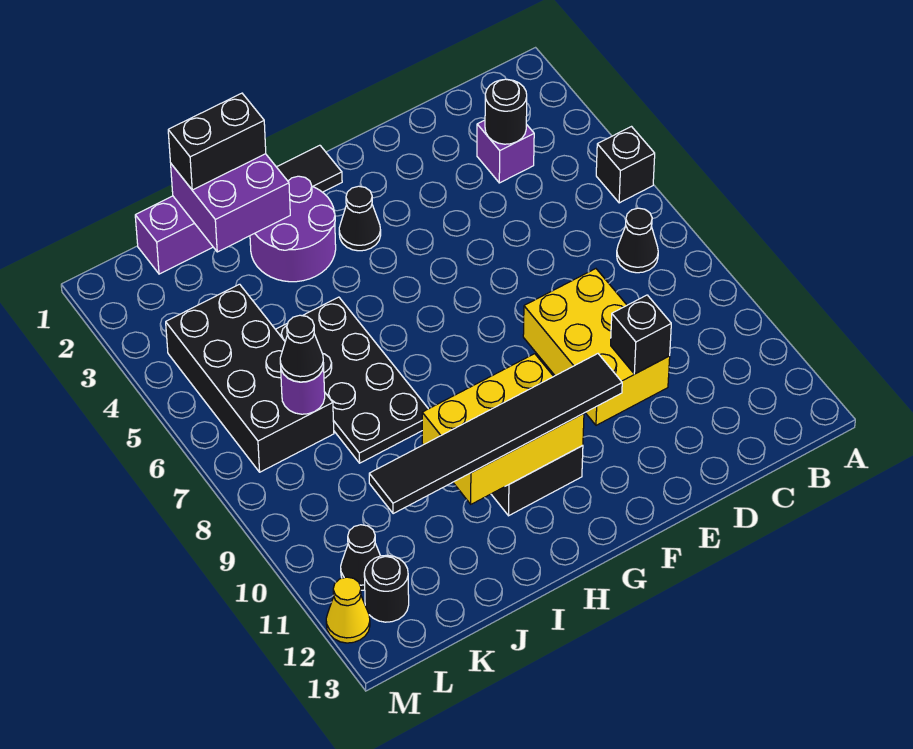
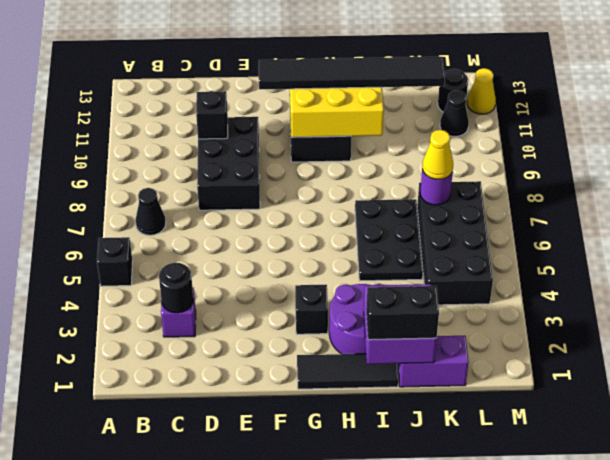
yellow 2x3 brick [523,269,670,425] -> black 2x3 brick [197,116,260,210]
black 1x1 cone [339,186,381,251] -> black 1x1 brick [295,285,328,334]
black 2x4 plate [275,297,428,463] -> black 2x3 plate [355,199,423,281]
black 1x1 cone [280,315,324,382] -> yellow 1x1 cone [422,130,453,179]

